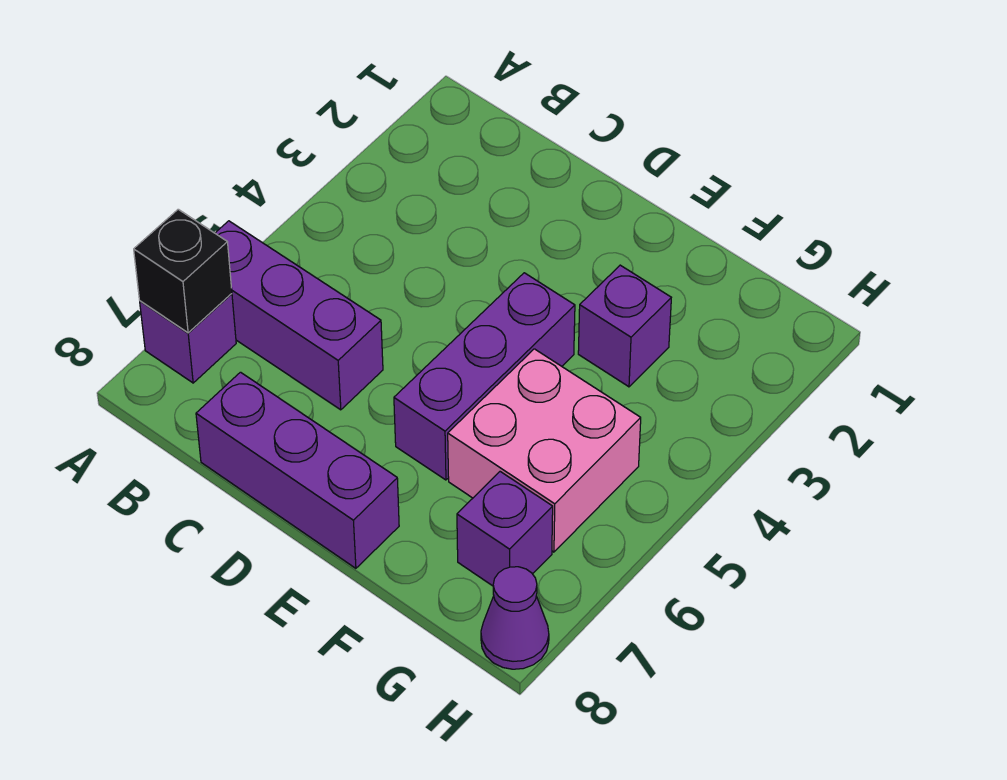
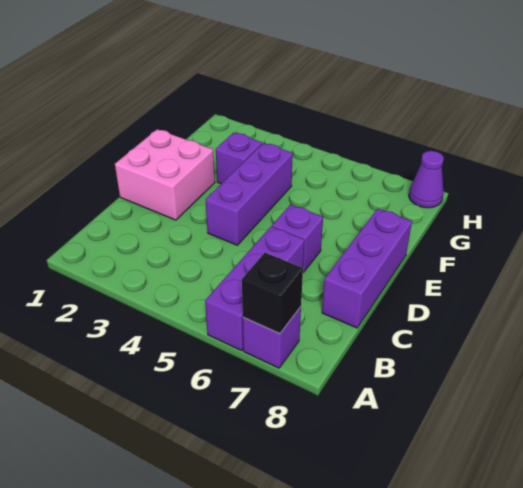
purple 1x3 brick [394,273,575,480] -> purple 1x3 brick turned to [206,143,293,245]
pink 2x2 brick [448,349,641,552] -> pink 2x2 brick moved to [115,129,215,220]
purple 1x1 brick [457,472,553,586] -> purple 1x1 brick moved to [272,204,323,272]

